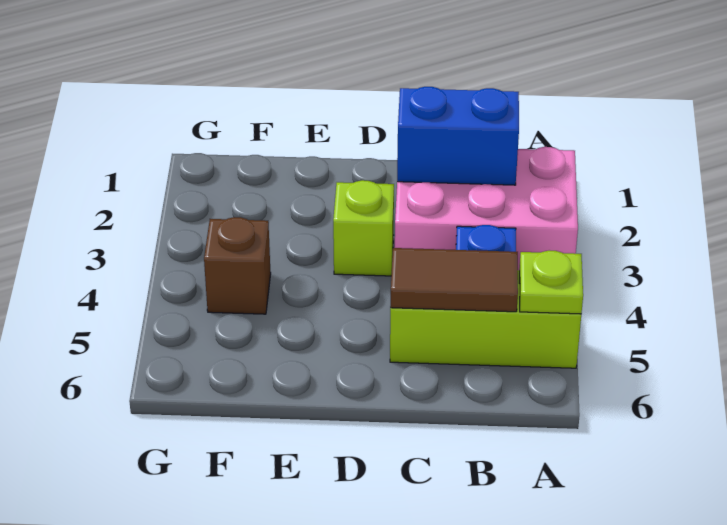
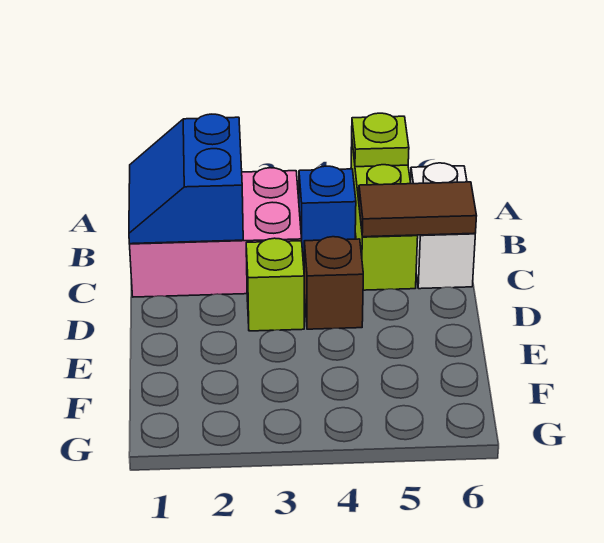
pink 2x3 brick [395,147,578,271] -> pink 2x3 brick turned to [130,168,302,297]
brown 1x2 tile [390,248,518,312] -> brown 1x2 tile turned to [359,182,476,237]
none -> white 1x2 brick [411,163,475,289]
brown 1x1 brick [204,217,271,314] -> brown 1x1 brick moved to [304,237,363,329]

